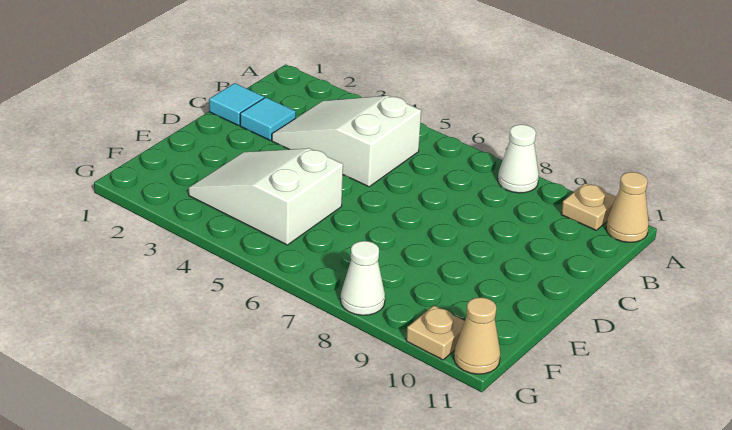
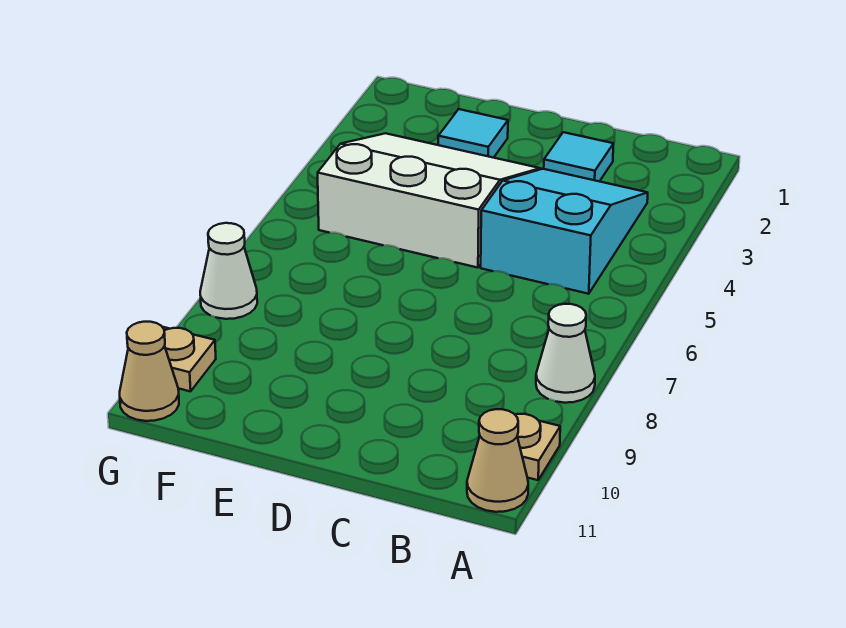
white 2x3 slope [272,96,421,187] -> cyan 2x3 slope [481,169,648,294]
cyan 1x1 tile [209,83,264,126] -> cyan 1x1 tile moved to [438,109,508,158]
white 2x3 slope [188,148,343,245] -> white 3x3 slope [318,133,540,268]

